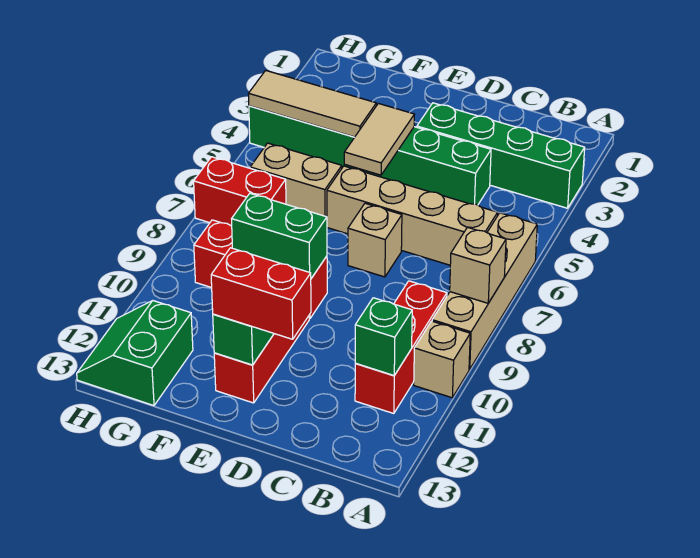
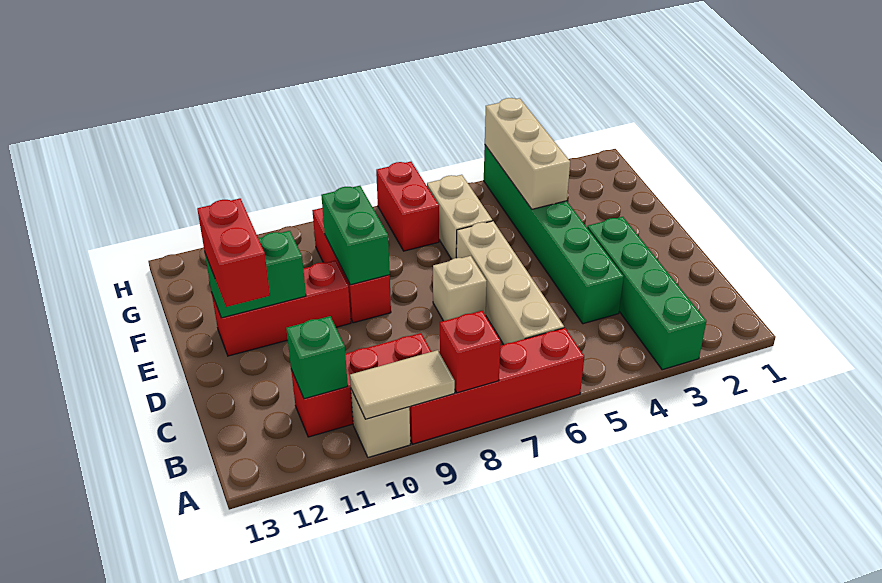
tan 1x4 brick [432,213,537,369] -> red 1x4 brick [409,328,584,444]
tan 1x1 brick [450,227,506,303] -> red 1x1 brick [440,311,501,393]
tan 1x2 tile [344,103,414,175] -> tan 1x2 tile moved to [350,350,455,419]
tan 1x3 tile [249,70,376,137] -> tan 1x3 brick [485,98,570,209]
green 2x2 slope [77,301,193,405] -> none

